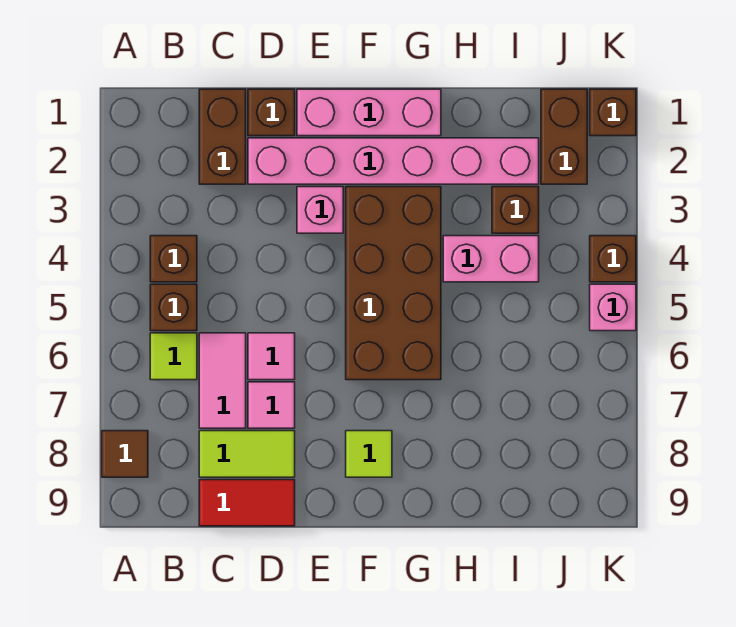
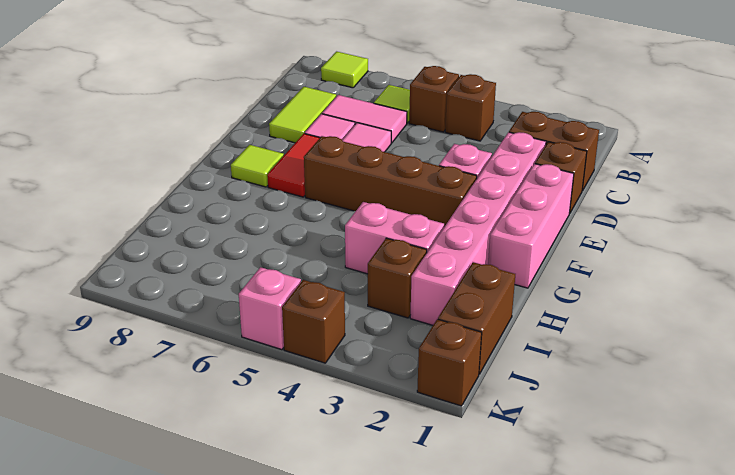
brown 1x1 tile [102,431,148,477] -> lime 1x1 tile [321,52,368,88]
red 1x2 tile [199,480,295,526] -> red 1x2 tile moved to [267,134,320,197]
brown 2x4 brick [346,187,441,380] -> brown 1x4 brick [304,136,477,227]
pink 1x2 brick [443,236,539,282] -> pink 1x2 brick turned to [345,202,444,274]
brown 1x2 brick [541,89,587,184] -> brown 1x2 brick turned to [438,262,515,374]

